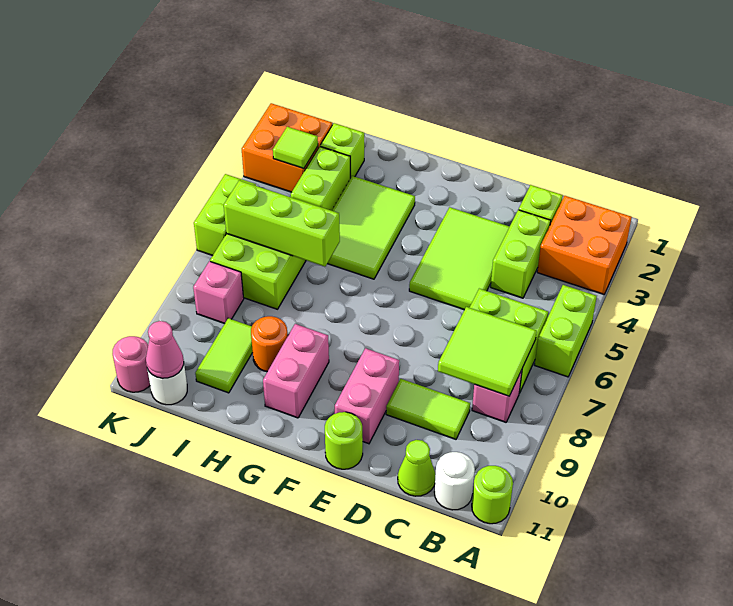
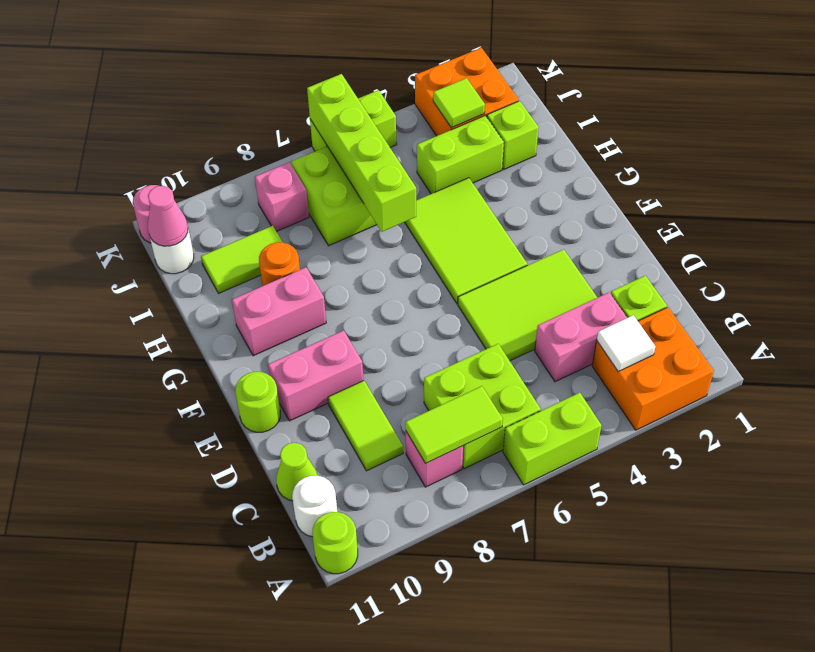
none -> white 1x1 tile [597,315,655,371]
lime 2x2 tile [438,307,537,396] -> lime 1x2 tile [405,386,503,463]
lime 1x2 brick [491,210,551,298] -> pink 1x2 brick [535,292,627,382]
lime 2x3 tile [327,176,415,279] -> lime 2x3 tile turned to [405,178,527,304]
lime 1x3 brick [224,180,340,267] -> lime 1x4 brick [307,74,416,232]

